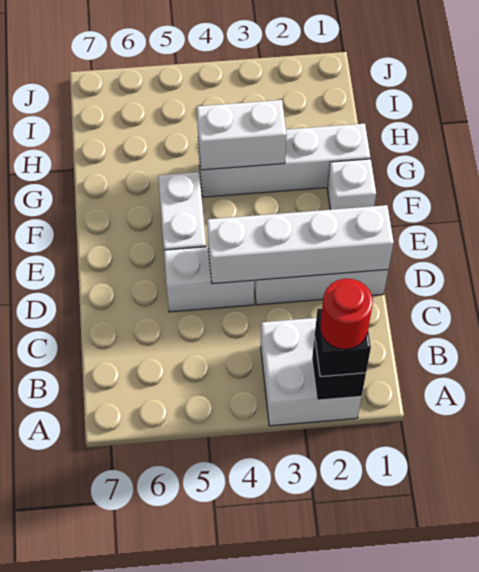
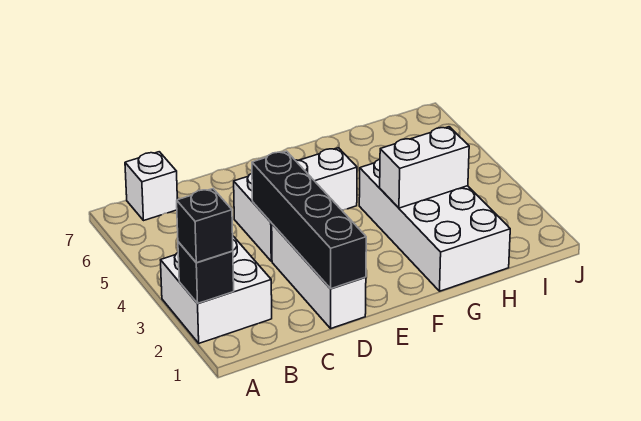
red 1x1 round brick [320,278,373,349] -> none
white 1x4 brick [207,205,394,284] -> black 1x4 brick [252,151,366,289]
white 1x1 brick [327,159,376,210] -> white 1x1 brick moved to [125,152,177,220]
white 1x4 brick [198,124,370,197] -> white 2x4 brick [359,159,510,291]
white 1x2 brick [197,100,286,170] -> white 1x2 brick turned to [380,127,469,208]

